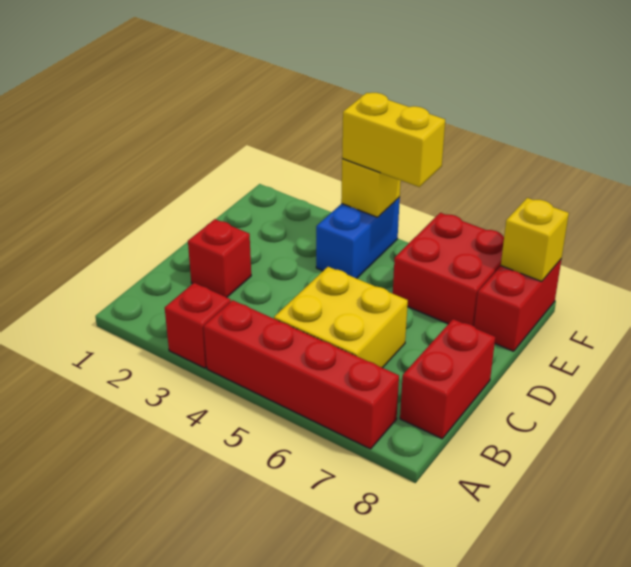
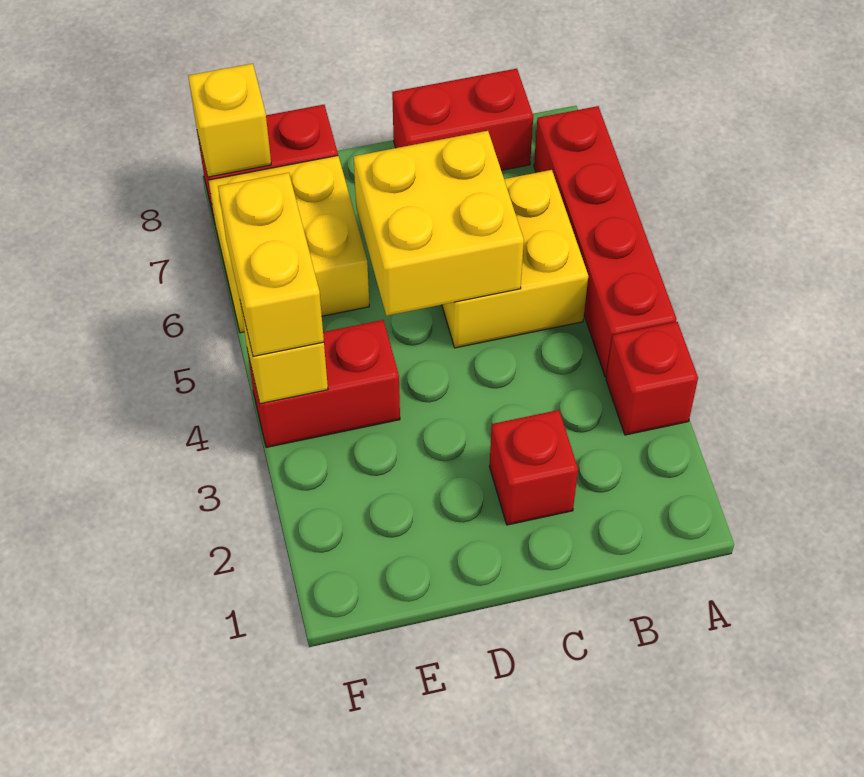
none -> yellow 2x2 brick [354,131,524,316]
blue 1x2 brick [316,197,400,278] -> red 1x2 brick [247,320,400,447]
red 2x2 brick [393,213,504,326] -> yellow 2x2 brick [208,156,369,333]

